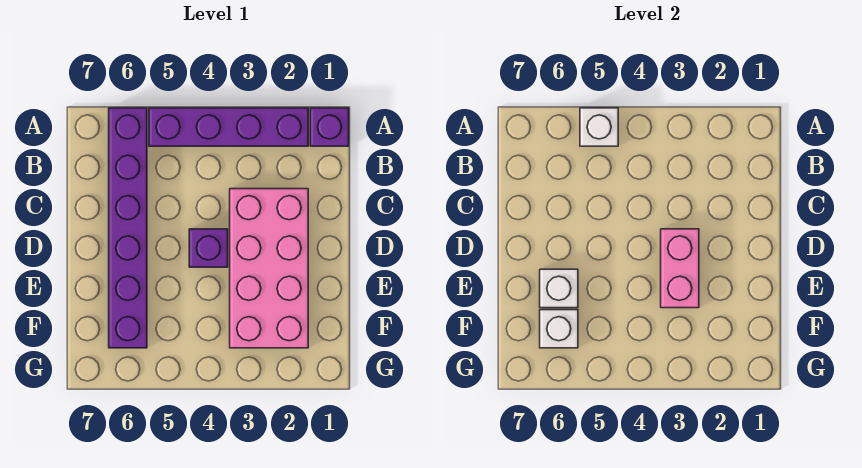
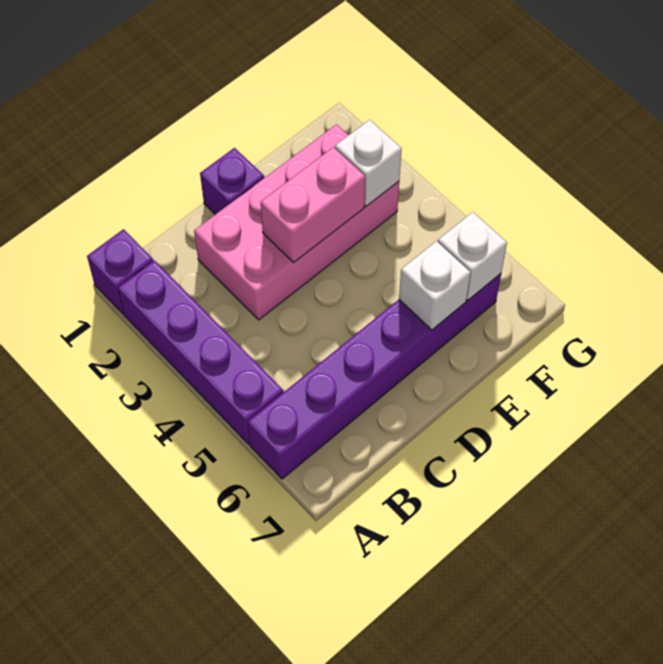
white 1x1 brick [580,108,618,146] -> white 1x1 brick moved to [335,120,402,206]
purple 1x1 brick [189,229,228,267] -> purple 1x1 brick moved to [200,148,264,214]

